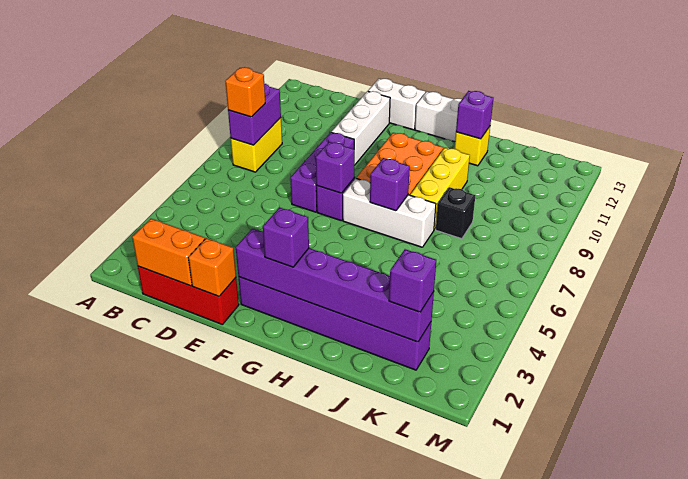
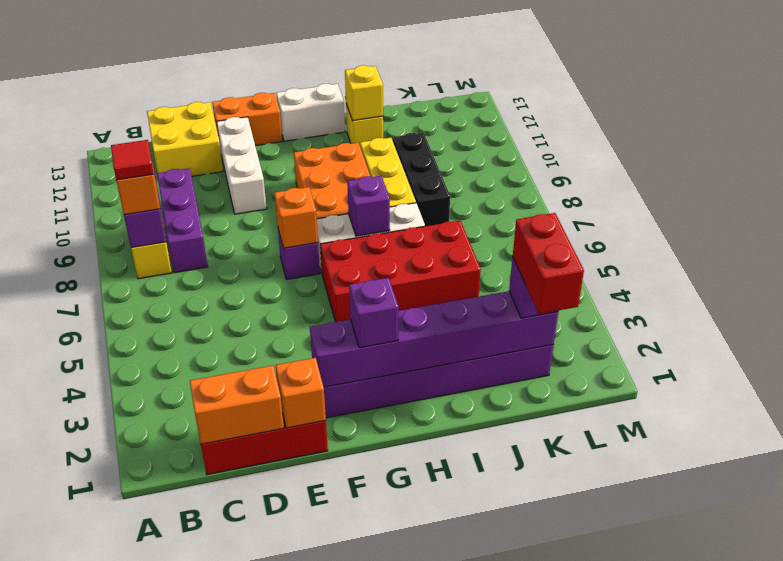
none -> red 1x1 tile [111,140,154,180]
none -> yellow 2x2 brick [147,102,223,176]
purple 1x3 brick [290,132,354,212] -> purple 1x3 brick moved to [157,168,208,273]
white 1x2 brick [368,79,425,130] -> orange 1x2 brick [212,93,282,146]
purple 1x1 brick [316,142,355,193] -> orange 1x1 brick [275,187,318,248]
none -> red 2x4 brick [320,221,481,322]
purple 1x1 brick [456,91,493,139] -> yellow 1x1 brick [345,65,383,121]
black 1x1 brick [436,187,475,239] -> black 1x3 brick [393,133,450,226]
none -> red 1x2 brick [513,213,584,314]

